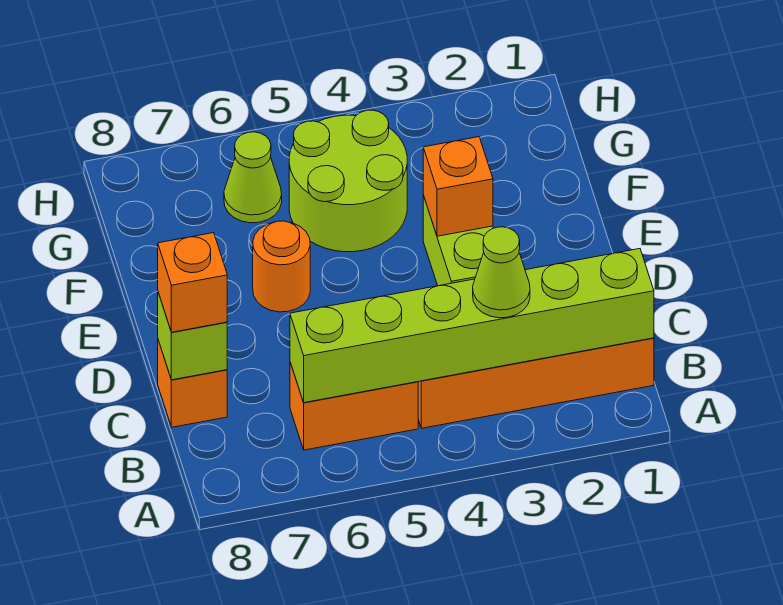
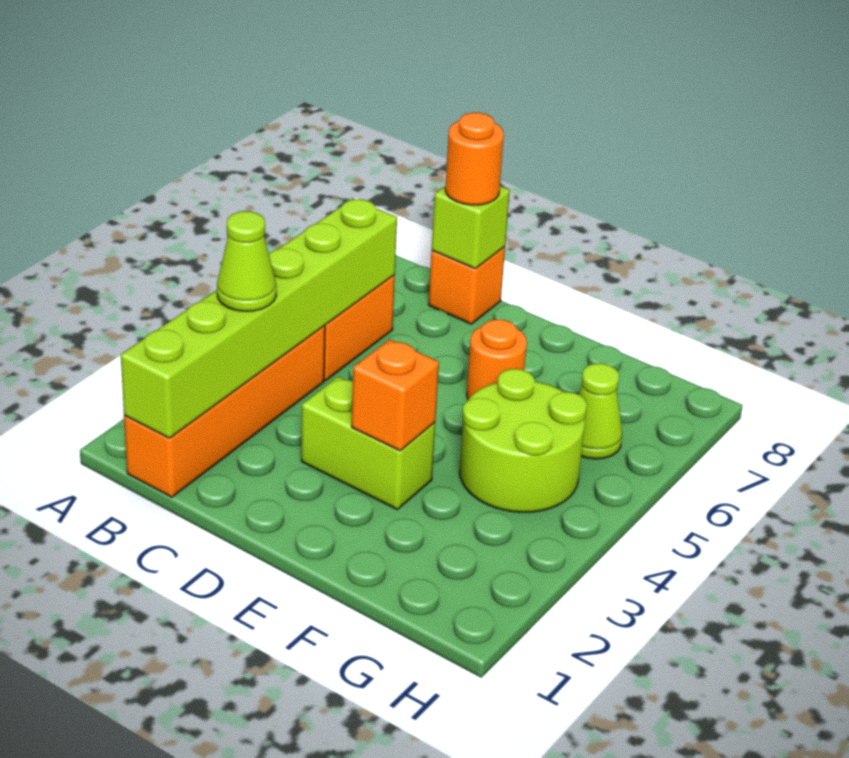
orange 1x1 brick [158,233,227,332] -> orange 1x1 round brick [445,113,504,205]

